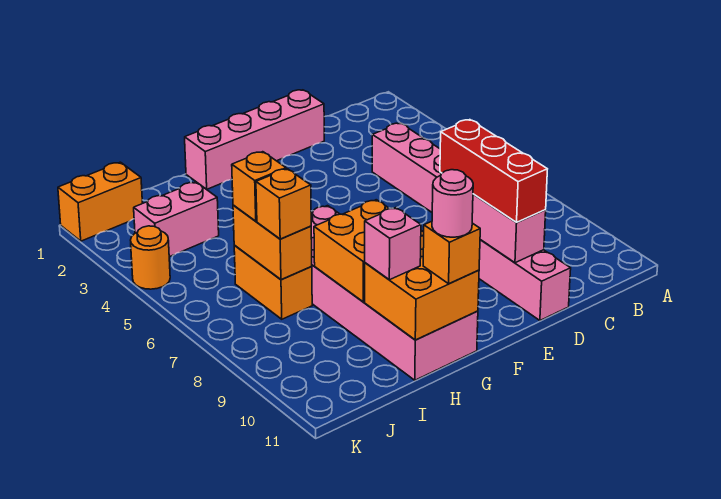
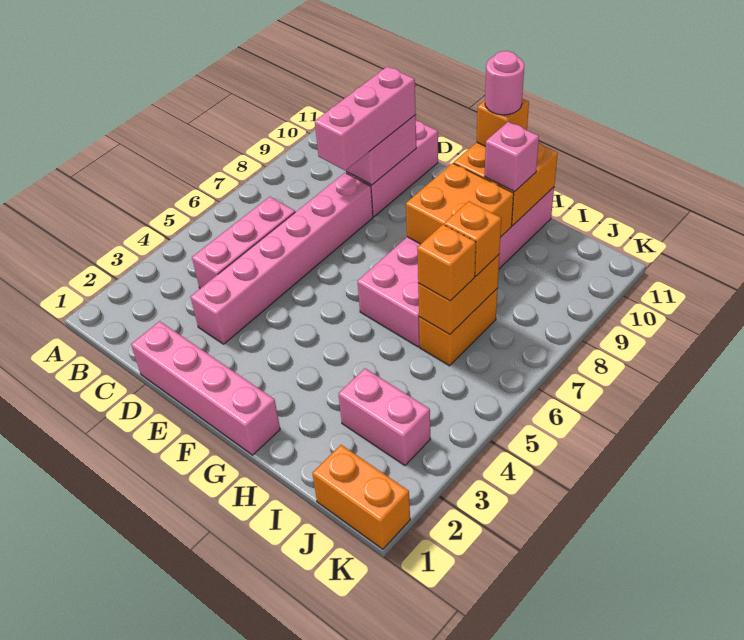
none -> pink 1x6 brick [190,173,373,344]
red 1x3 brick [440,120,547,222] -> pink 1x3 brick [315,66,416,170]
orange 1x1 round brick [131,226,170,289] -> none

